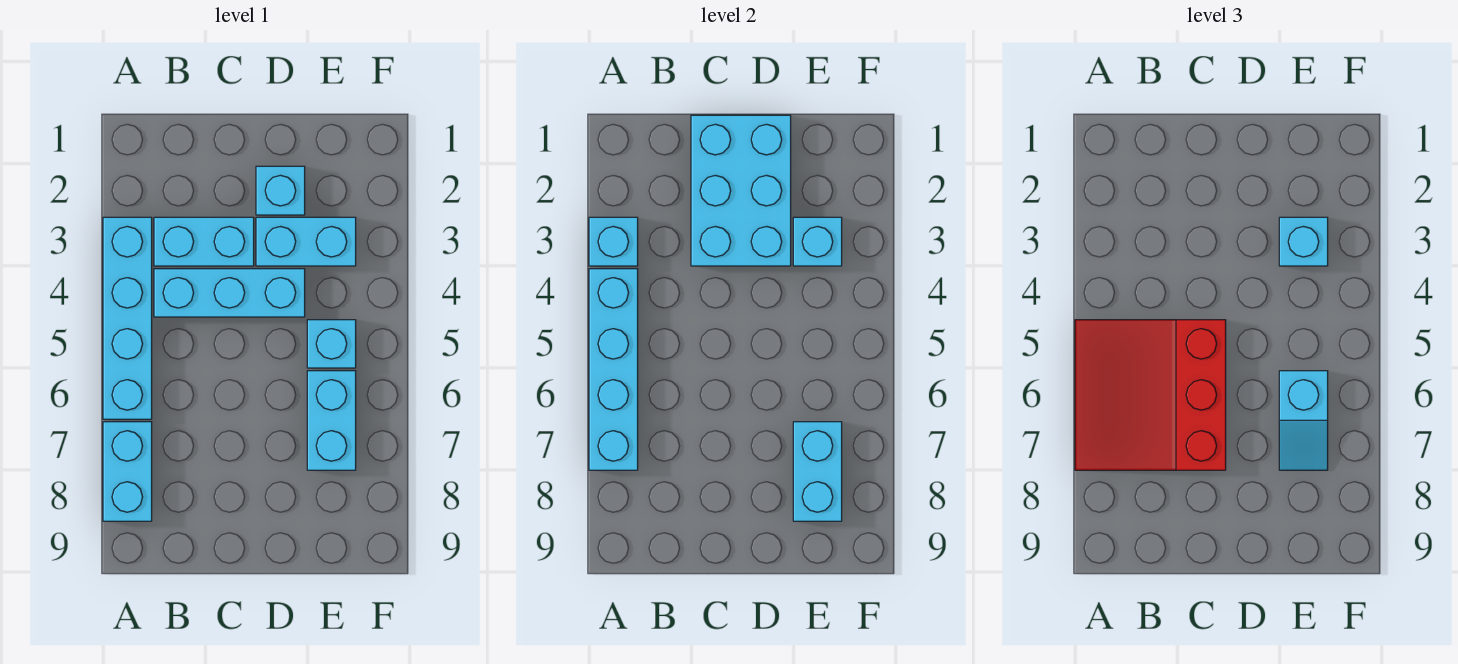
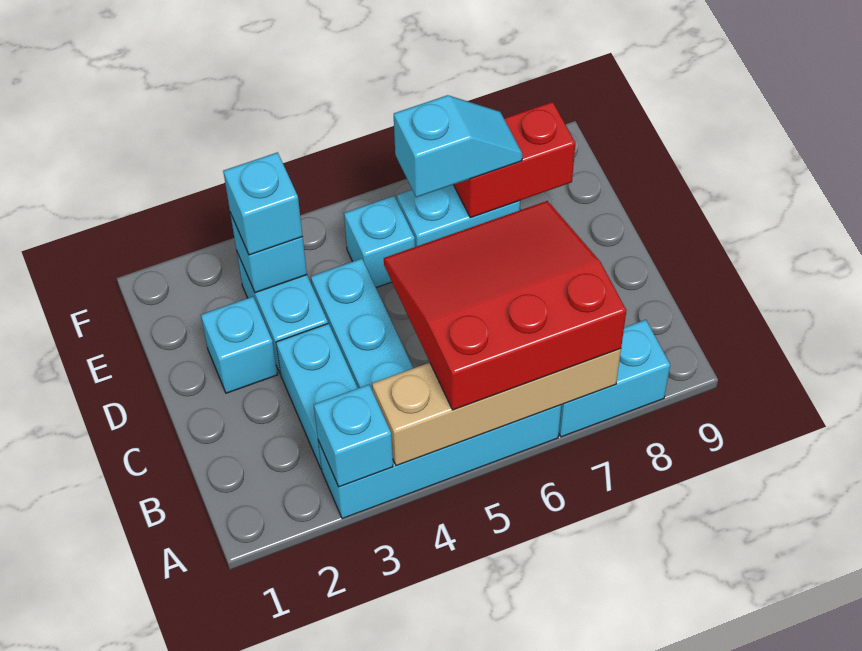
cyan 1x4 brick [589,269,638,470] -> tan 1x4 brick [372,349,621,466]
red 3x3 slope [1075,320,1226,470] -> red 3x3 slope turned to [384,201,626,410]
cyan 2x3 brick [691,115,791,266] -> none
cyan 1x2 brick [793,422,842,521] -> red 1x2 brick [454,102,575,218]

